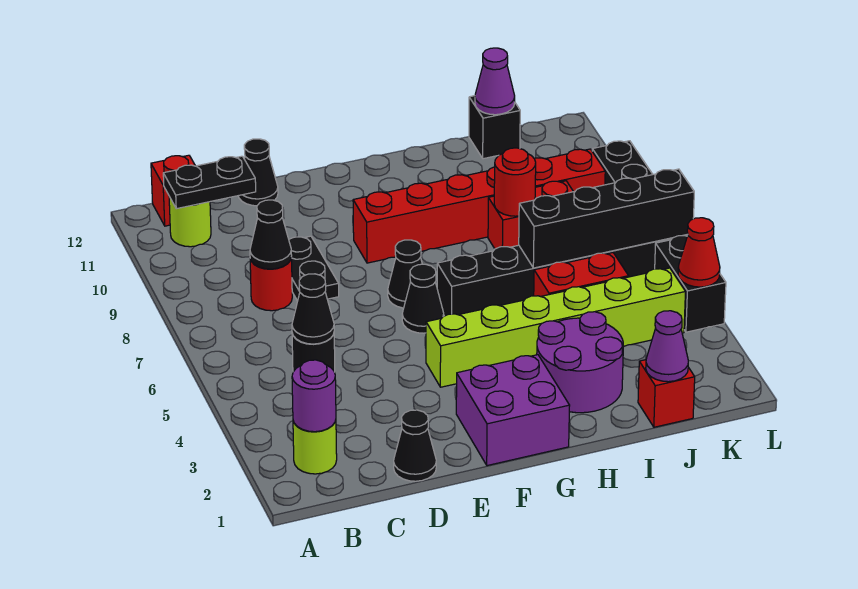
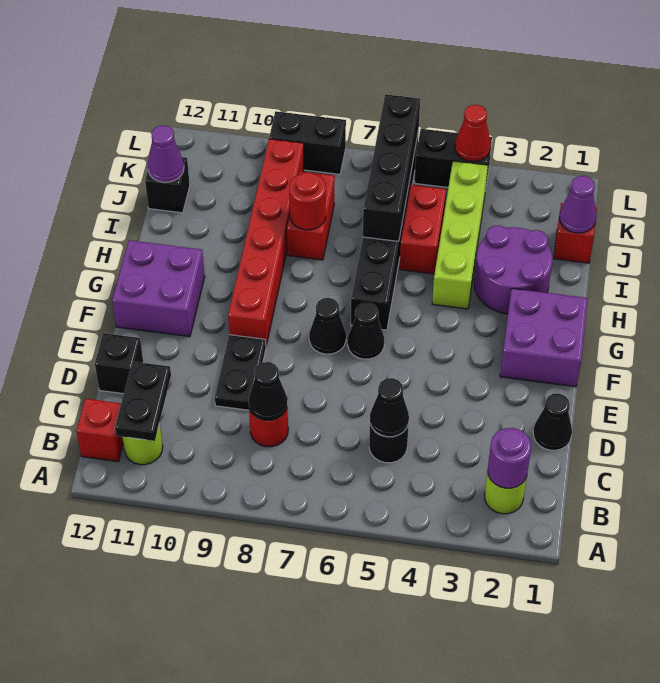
black 1x2 plate [289,236,339,301] -> black 1x2 plate turned to [215,335,266,410]
black 1x1 cone [239,139,278,206] -> black 1x1 brick [95,333,143,394]
lime 1x6 brick [426,268,685,387] -> lime 1x4 brick [432,161,488,309]
none -> purple 2x2 brick [112,240,205,337]

